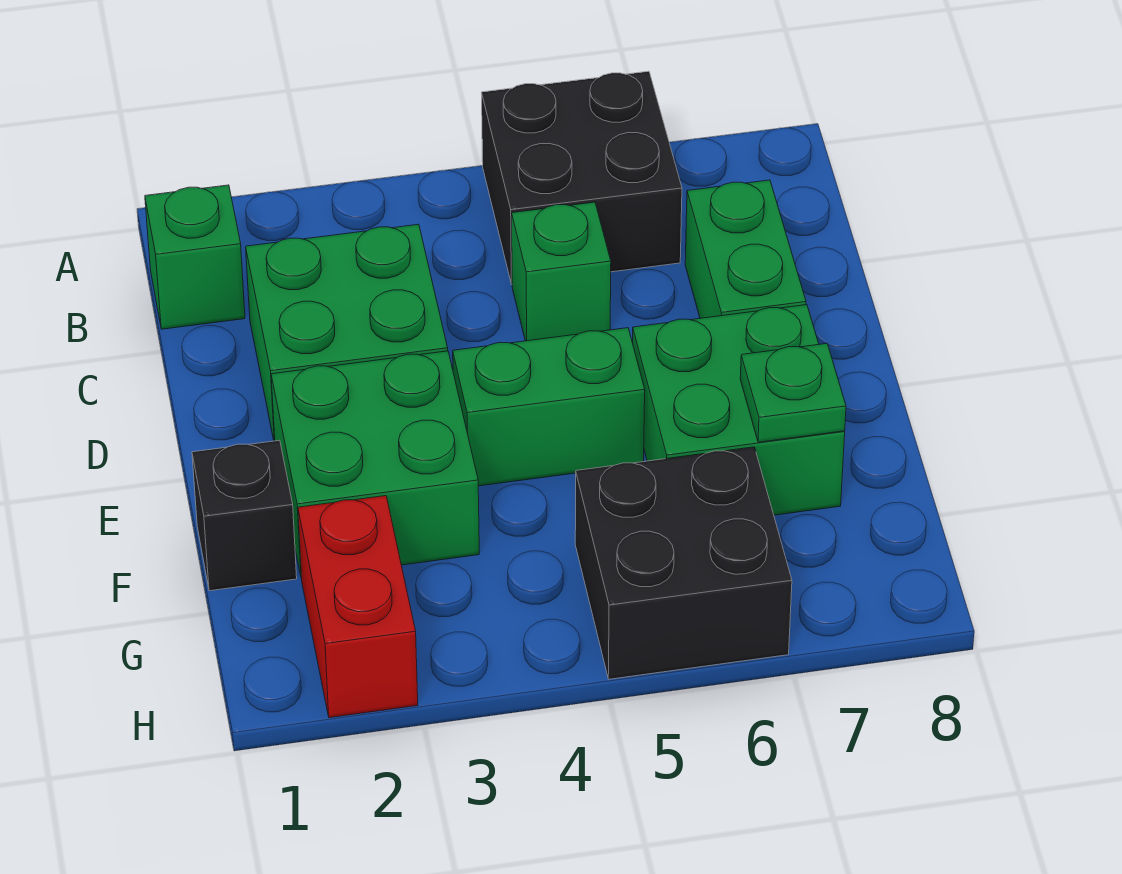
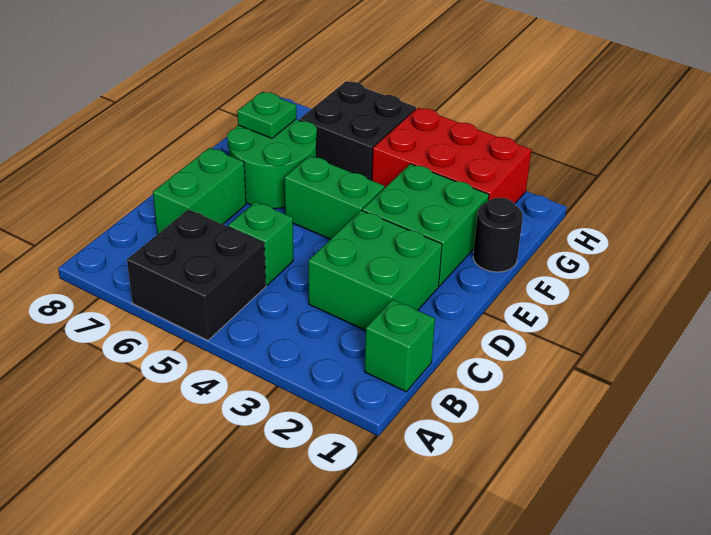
green 2x2 brick [633,305,845,515] -> green 2x2 round brick [227,119,317,209]
black 1x1 brick [192,440,297,591] -> black 1x1 round brick [473,198,523,272]
red 1x2 brick [298,496,418,718] -> red 2x3 brick [372,108,531,204]

